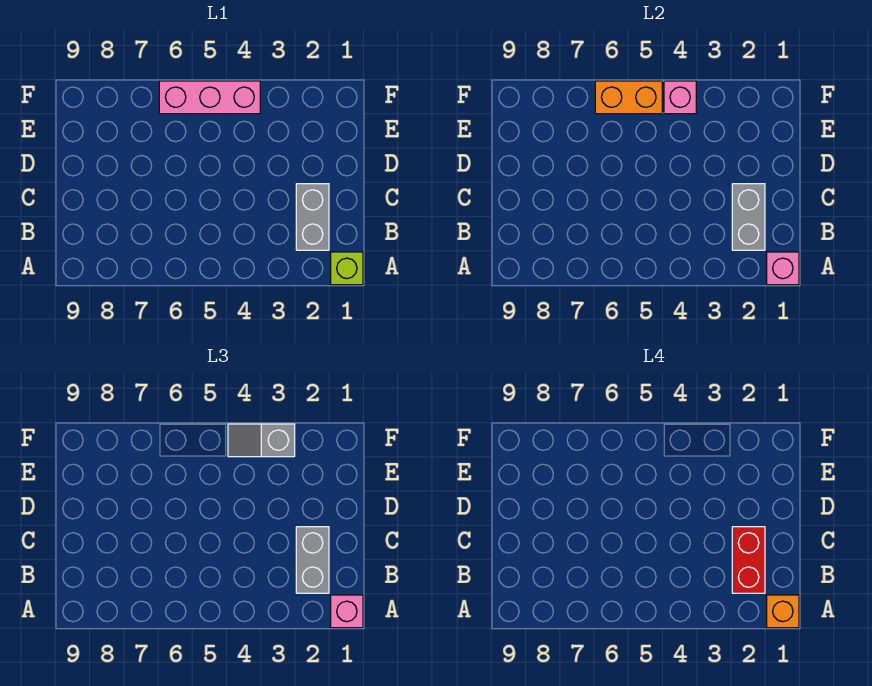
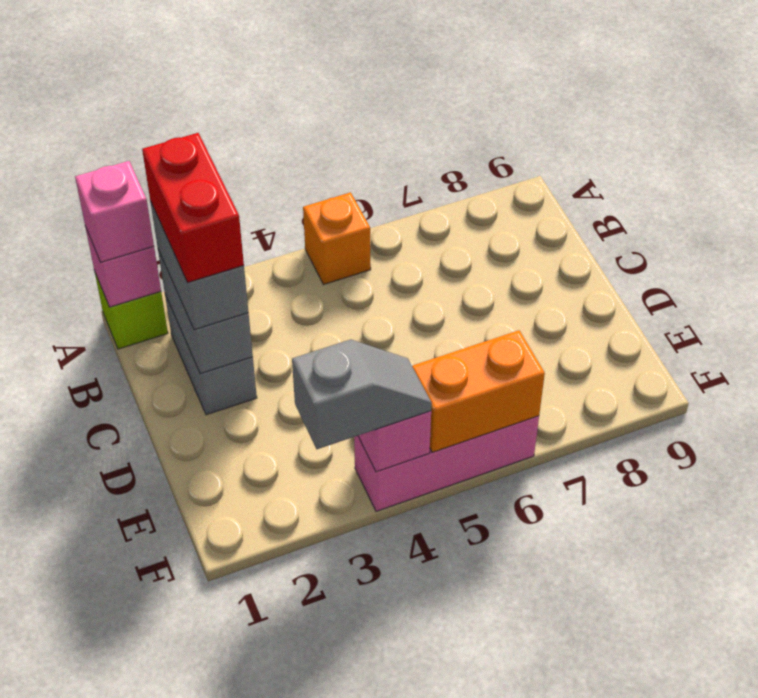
orange 1x1 brick [767,595,799,628] -> orange 1x1 brick moved to [303,192,371,285]

